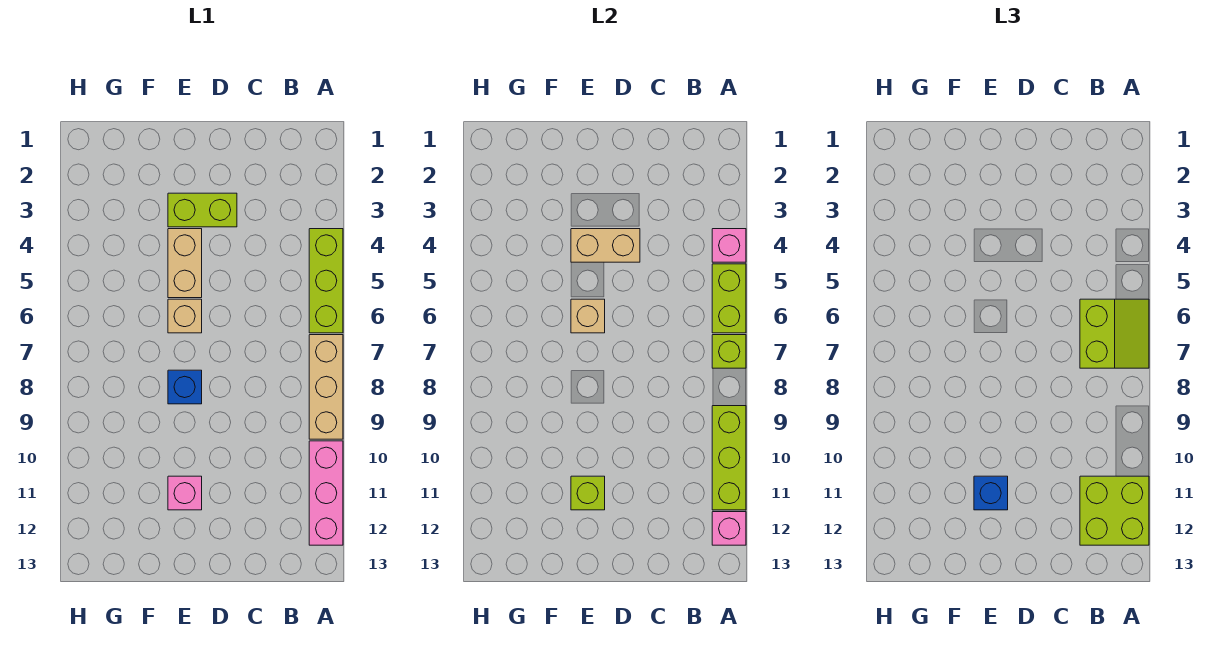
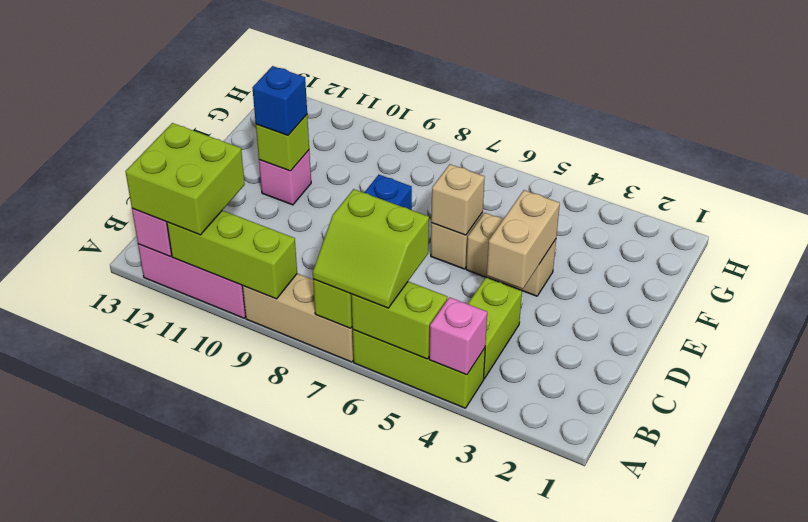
lime 1x2 brick [168,193,237,227] -> lime 1x2 brick moved to [468,278,522,379]

